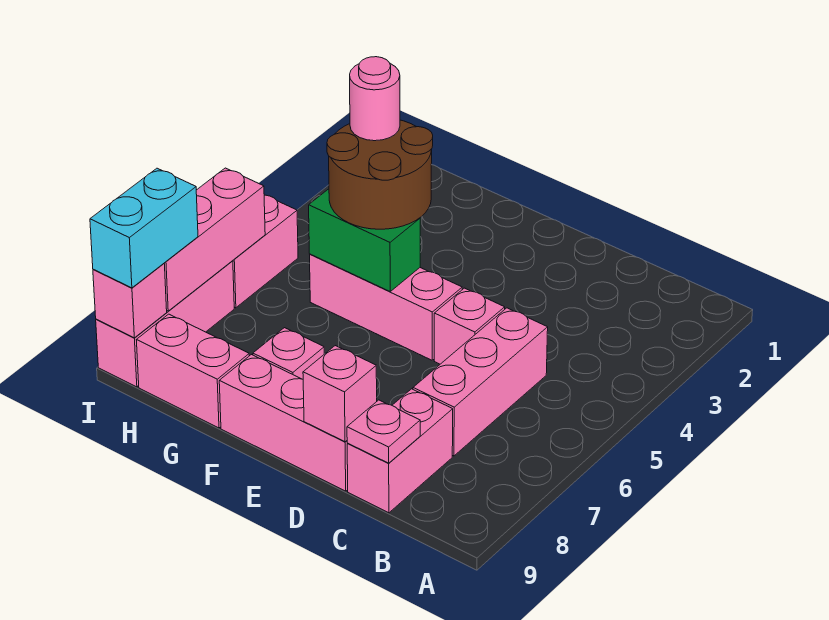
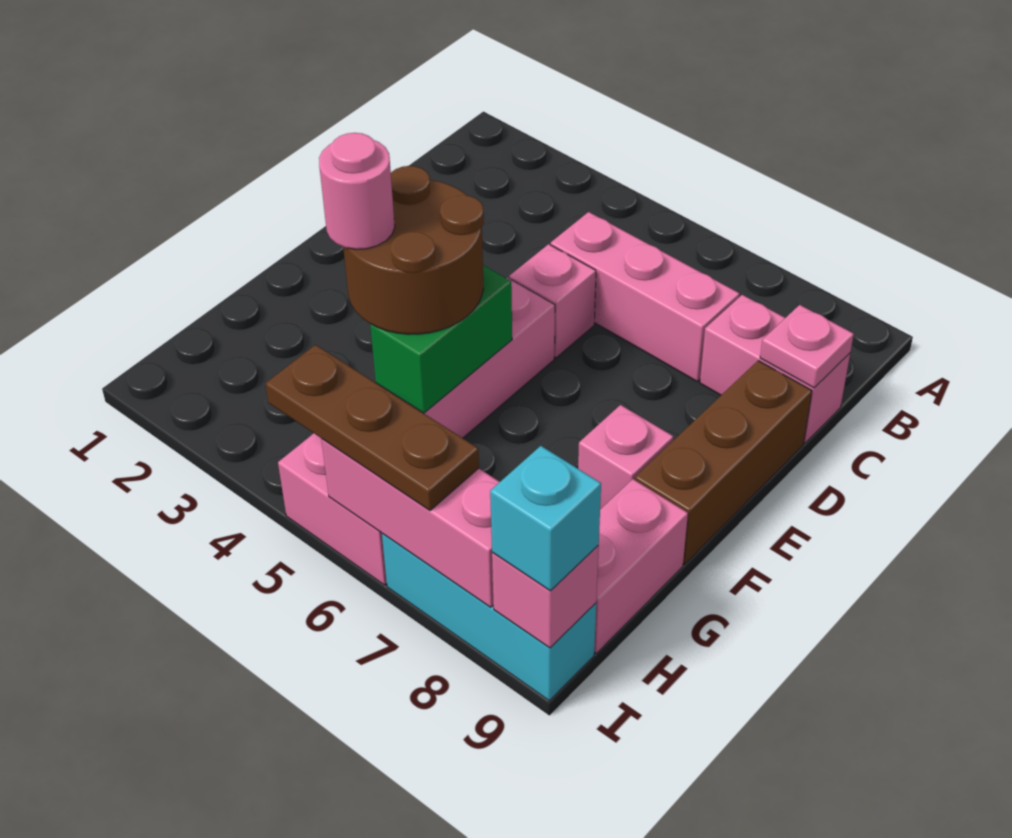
pink 1x3 brick [219,355,348,491] -> brown 1x3 brick [635,361,812,564]
pink 1x1 brick [303,346,377,442] -> none
none -> brown 1x3 plate [265,345,479,510]
pink 1x3 brick [96,261,234,387] -> cyan 1x3 brick [382,533,596,701]
cyan 1x2 brick [90,168,198,288] -> cyan 1x1 brick [490,446,601,591]

